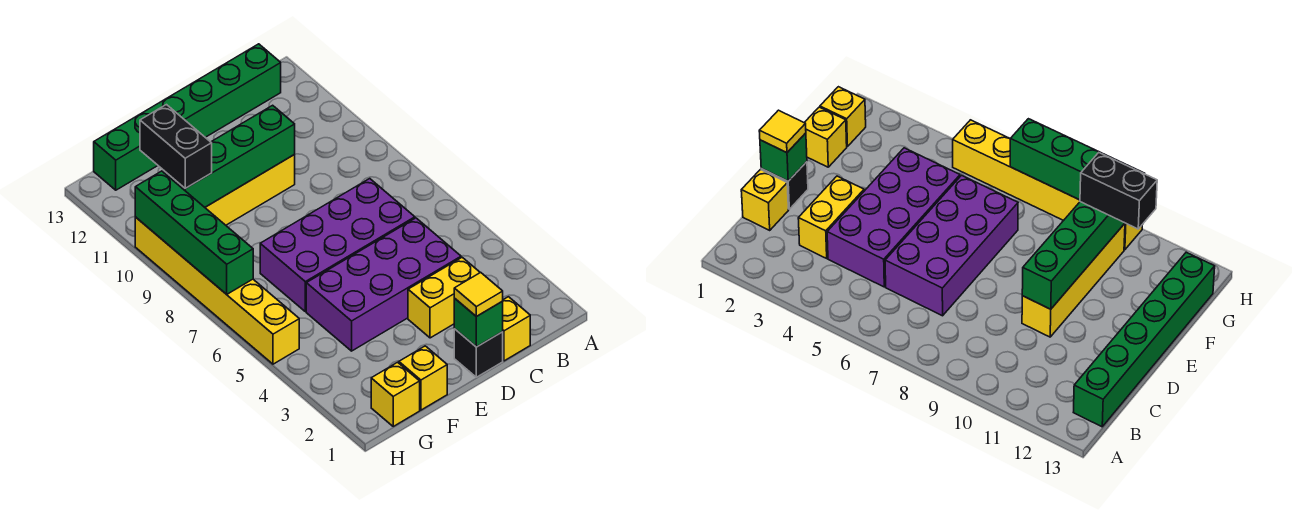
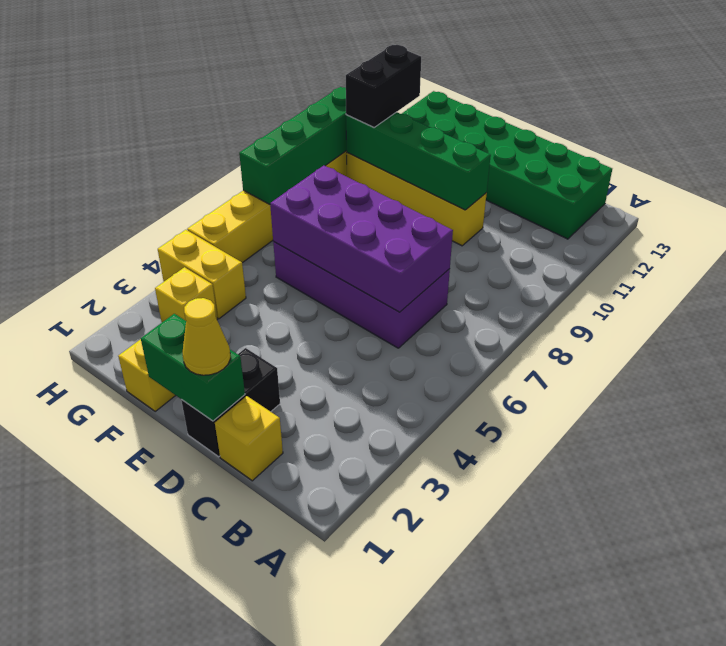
green 1x6 brick [94,44,281,190] -> green 2x6 brick [402,91,612,239]
yellow 1x2 brick [408,257,480,338] -> yellow 1x2 brick moved to [158,230,246,319]
purple 2x4 brick [306,218,461,351] -> purple 2x4 brick moved to [270,166,453,312]
black 1x1 brick [454,329,503,377] -> black 1x2 brick [181,348,280,457]
green 1x1 brick [454,298,503,347] -> green 1x2 brick [141,314,245,421]
yellow 1x1 tile [454,272,503,317] -> yellow 1x1 cone [183,298,230,375]
yellow 1x1 brick [371,362,420,426] -> yellow 1x1 brick moved to [155,267,217,322]

